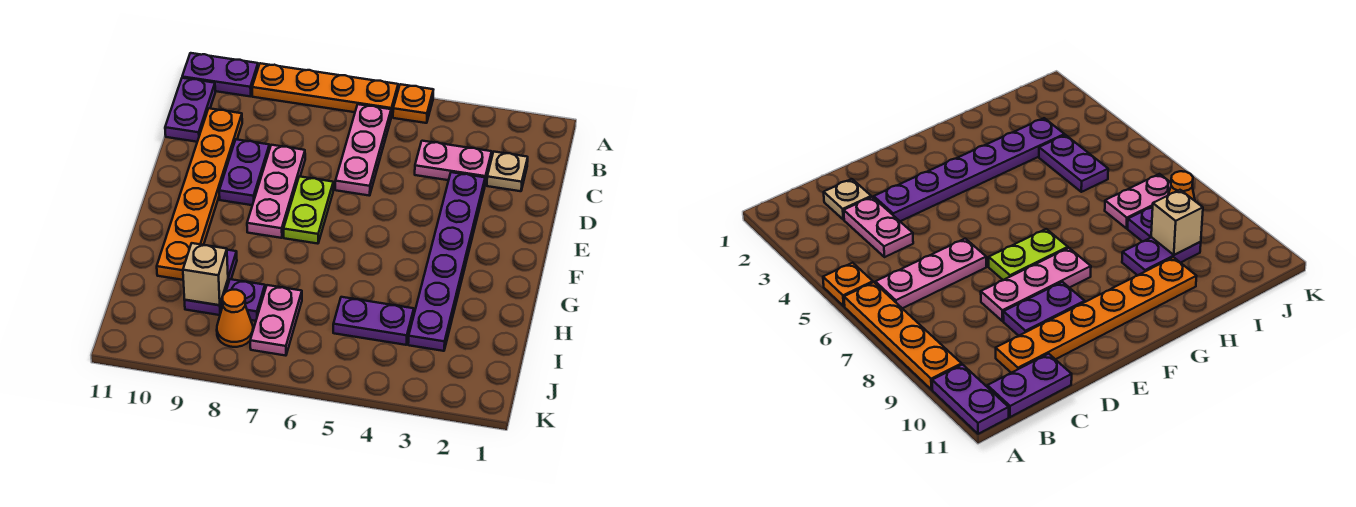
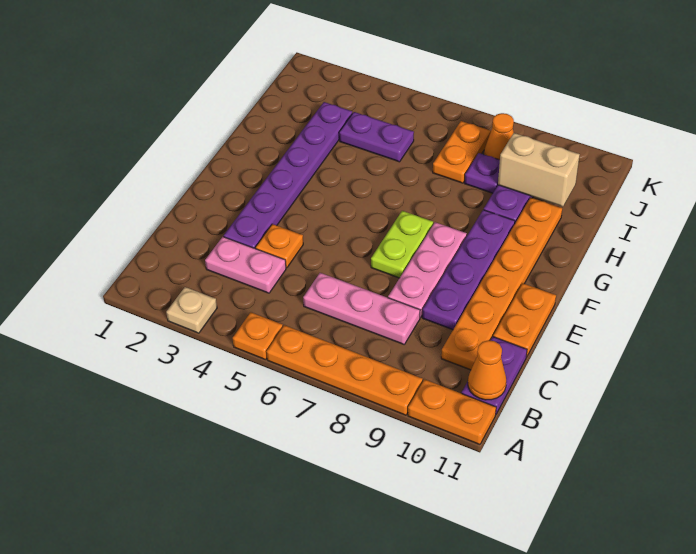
purple 1x2 plate [182,53,258,97] -> orange 1x2 plate [408,379,496,445]
pink 1x3 plate [335,104,391,196] -> pink 1x3 plate turned to [303,273,420,344]
none -> orange 1x1 cone [468,340,506,400]
tan 1x1 plate [487,152,528,191] -> tan 1x1 plate moved to [166,287,217,333]
none -> orange 1x1 plate [255,224,303,268]
purple 1x2 plate [219,139,270,205] -> purple 1x4 plate [422,210,515,330]
none -> orange 1x2 plate [493,283,556,357]
pink 1x2 plate [250,285,302,356] -> orange 1x2 plate [433,121,491,183]
tan 1x1 brick [183,243,228,305] -> tan 1x2 brick [498,133,580,207]

